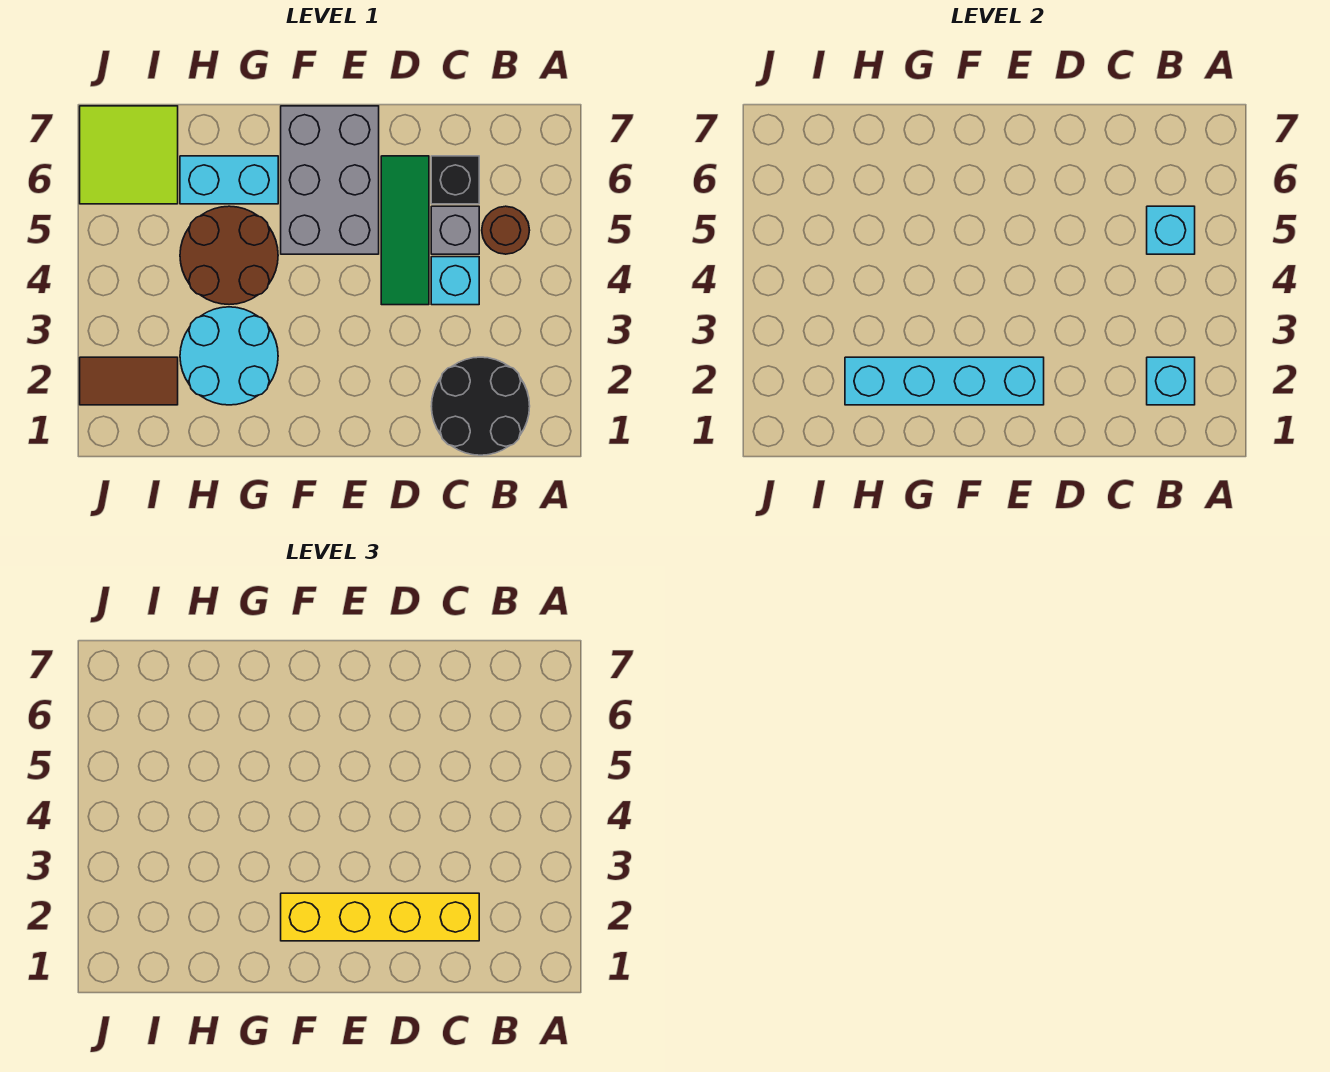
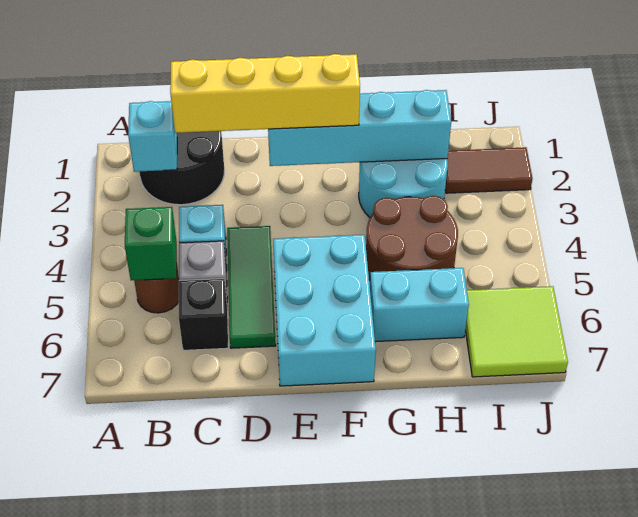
cyan 1x1 brick [1147,206,1195,254] -> green 1x1 brick [125,207,177,280]
grey 2x3 brick [281,106,379,254] -> cyan 2x3 brick [273,235,376,386]

